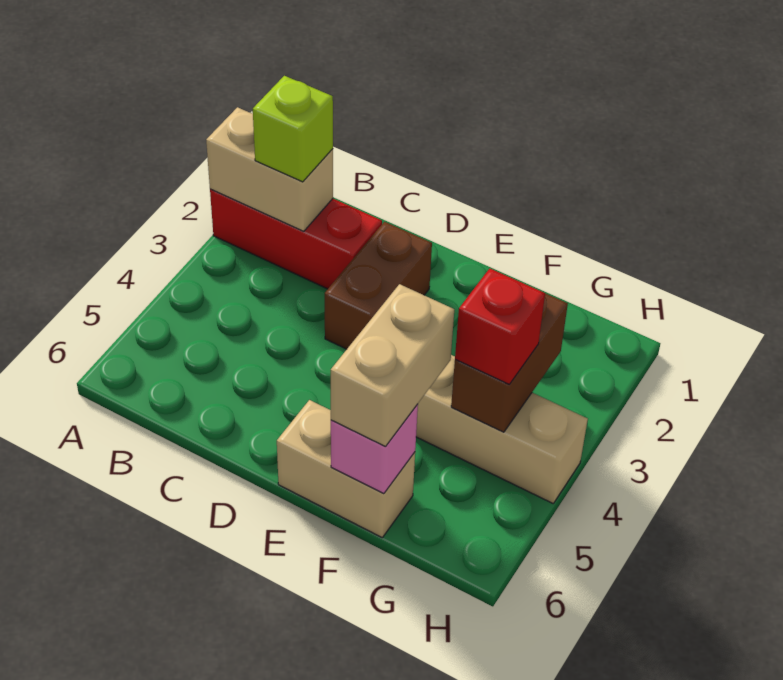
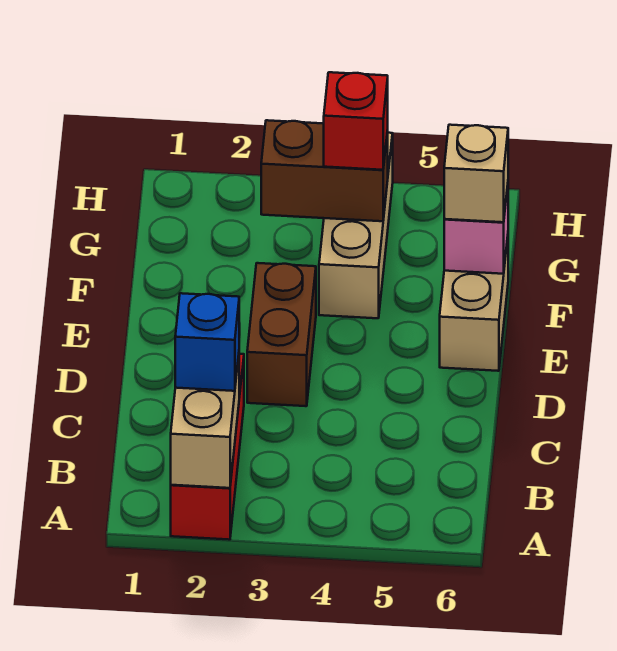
lime 1x1 brick [253,76,333,182] -> blue 1x1 brick [175,293,239,391]
brown 1x2 brick [325,222,432,349] -> brown 1x2 brick turned to [247,263,316,406]
tan 1x2 brick [331,284,454,447] -> tan 1x1 brick [444,125,508,222]

